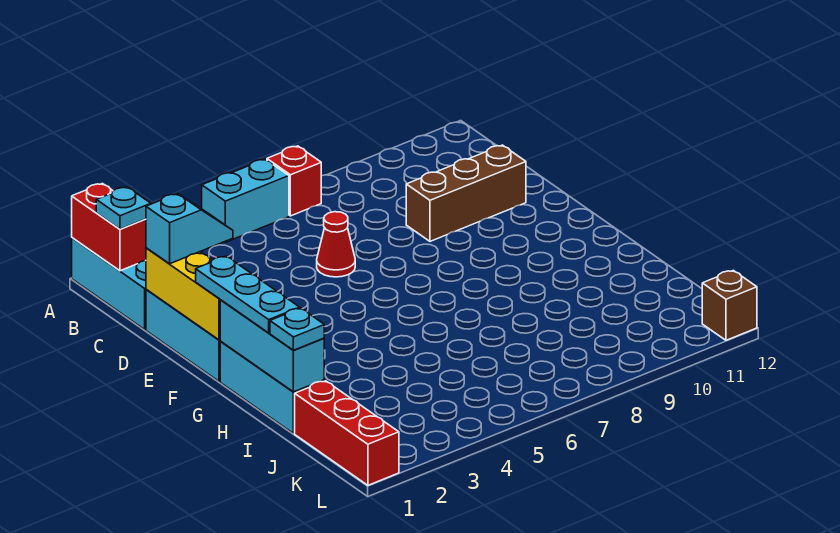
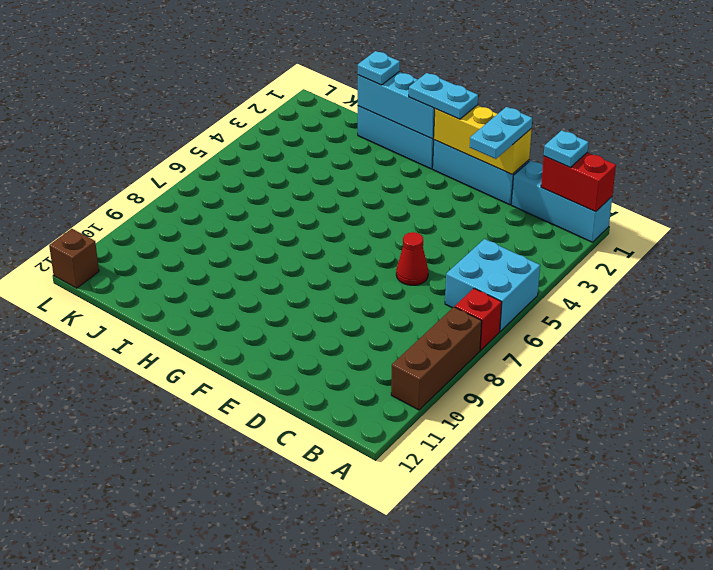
cyan 1x2 brick [202,159,289,242] -> cyan 2x2 brick [445,239,540,331]
cyan 1x2 slope [146,194,233,264] -> cyan 1x2 plate [470,107,532,159]
brown 1x3 brick [406,145,526,241] -> brown 1x3 brick moved to [391,307,482,410]
cyan 1x3 plate [196,256,300,333] -> cyan 1x2 plate [409,73,478,119]
red 1x3 brick [295,381,399,485] -> none

